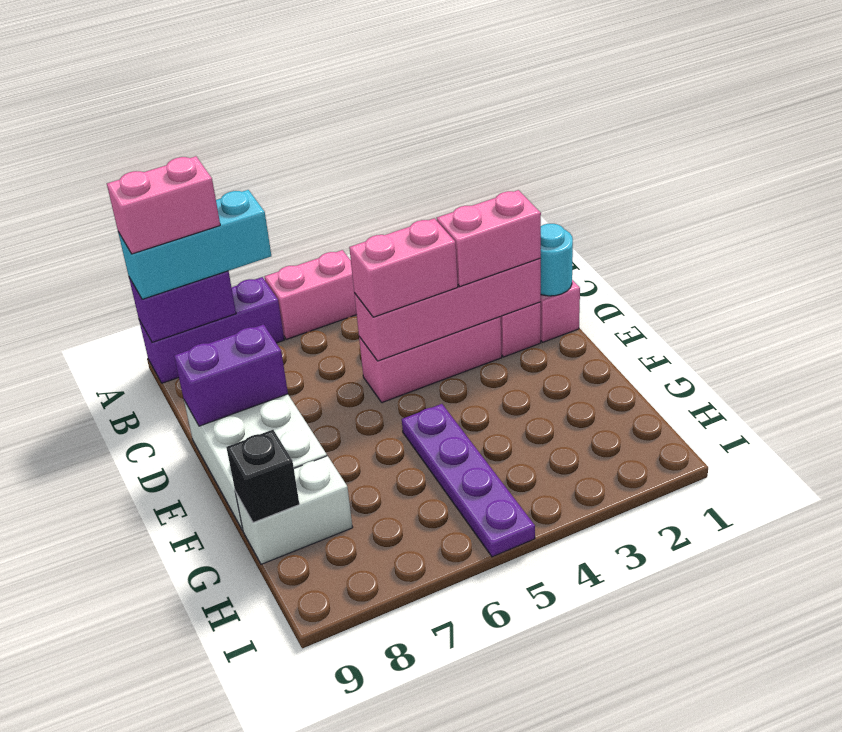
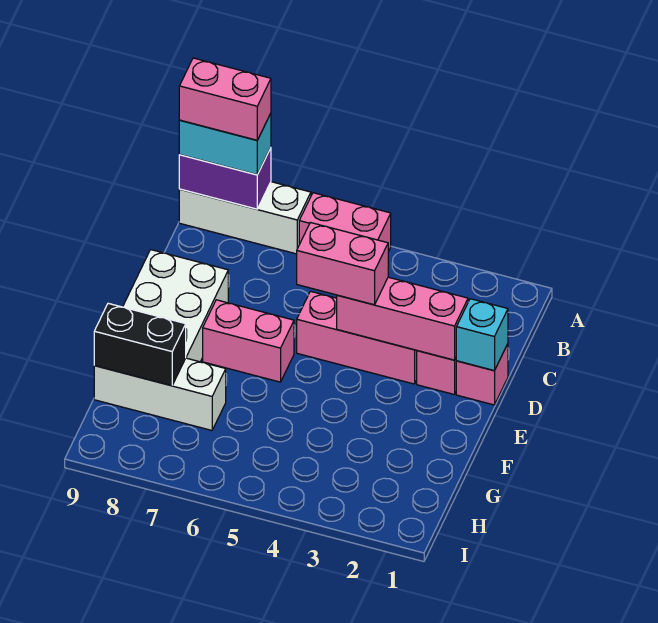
purple 1x3 brick [139,277,284,383] -> white 1x3 brick [179,182,311,254]
cyan 1x3 brick [118,190,271,299] -> cyan 1x2 brick [179,113,271,175]
cyan 1x1 round brick [540,224,573,296] -> cyan 1x1 brick [456,299,508,371]
pink 1x4 brick [354,259,541,361] -> pink 1x3 brick [337,277,468,360]
pink 1x2 brick [437,190,541,287] -> pink 1x2 brick moved to [203,300,294,382]
purple 1x2 brick [174,324,288,426] -> none
purple 1x4 plate [402,404,535,557] -> none
white 1x2 brick [235,456,353,564] -> white 1x3 brick [94,358,226,430]
black 1x1 brick [226,430,299,523] -> black 1x2 brick [94,303,186,386]

